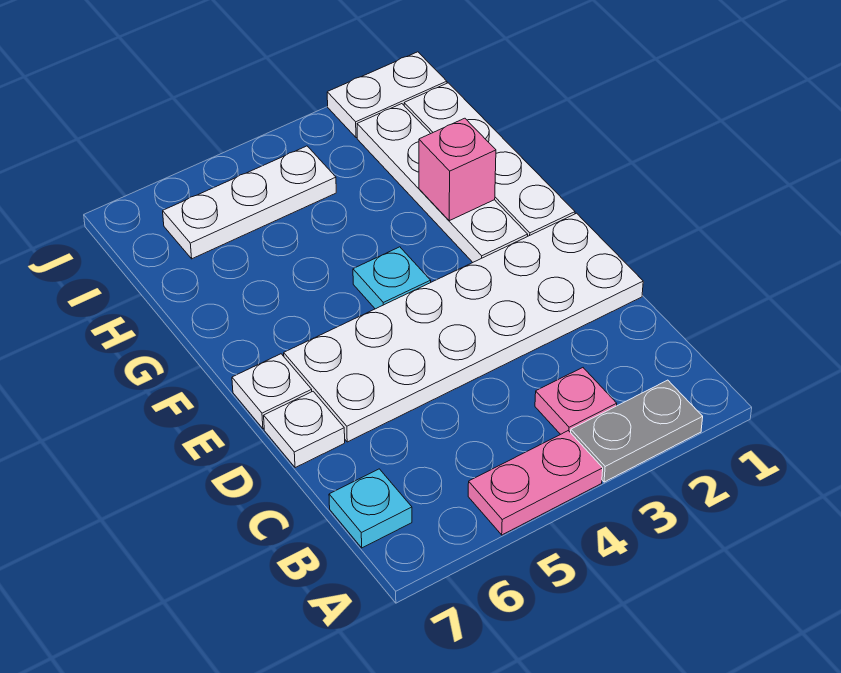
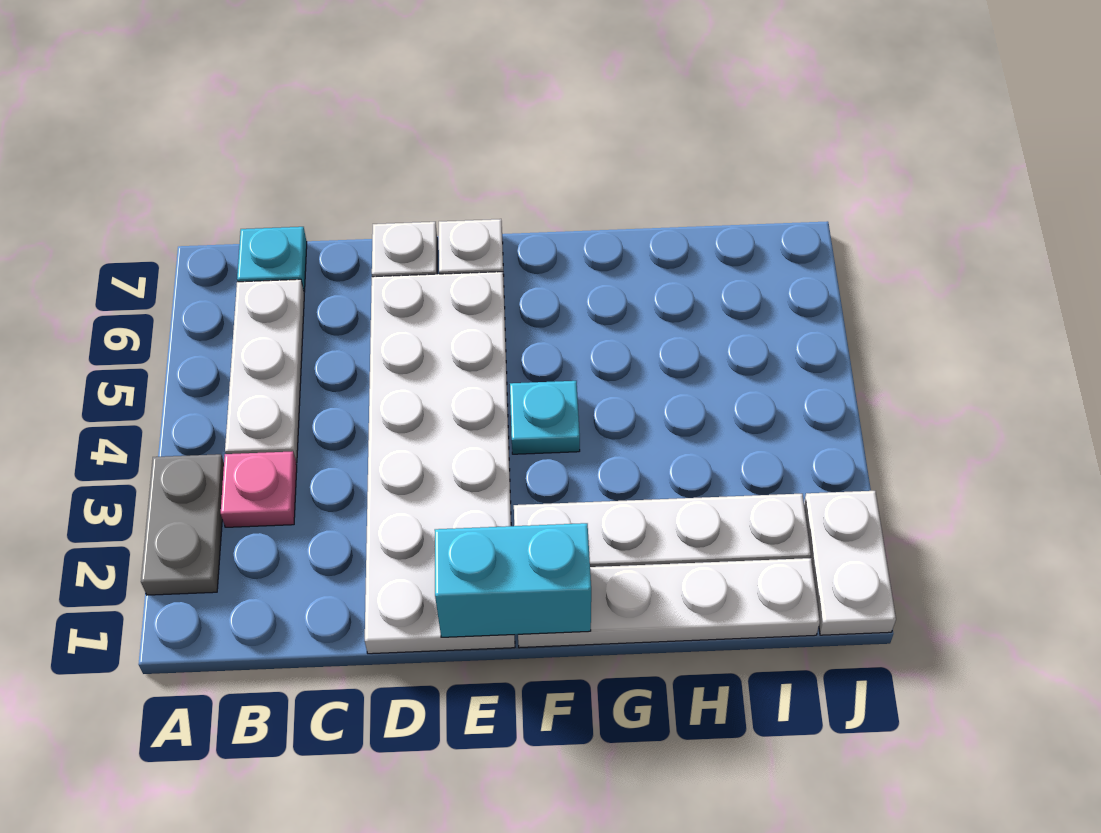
pink 1x2 plate [468,431,603,535] -> none
none -> cyan 1x2 brick [435,523,591,637]
pink 1x1 brick [419,118,496,221] -> none
white 1x3 plate [163,146,336,259] -> white 1x3 plate moved to [225,279,304,463]

